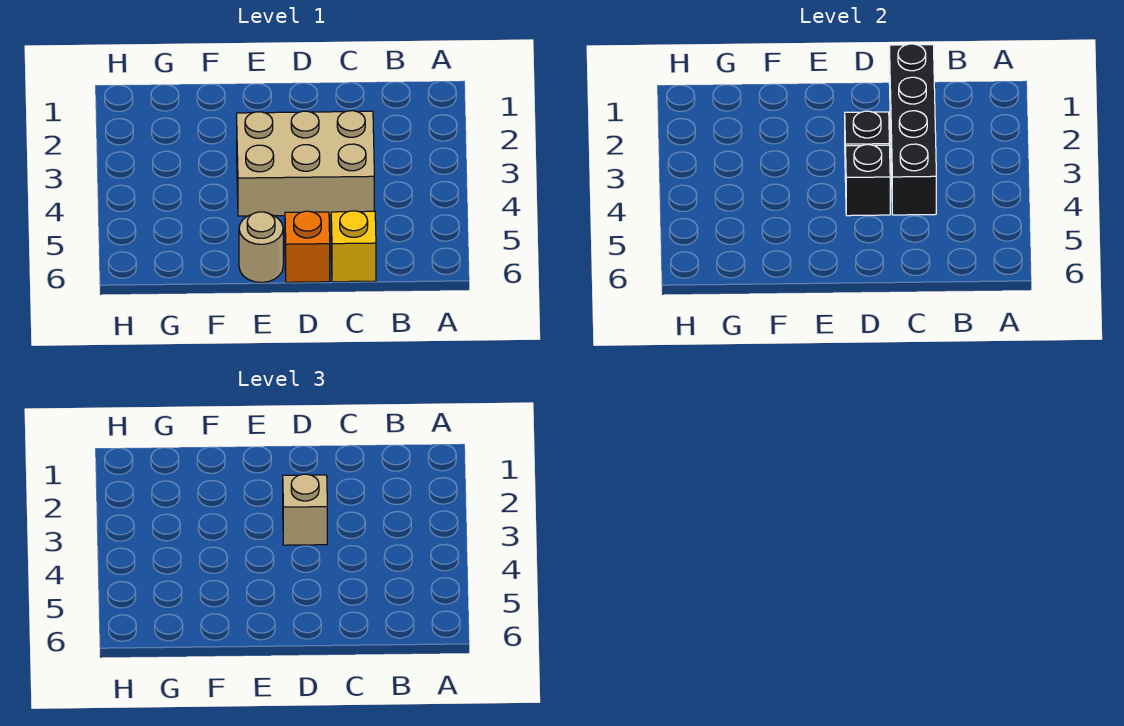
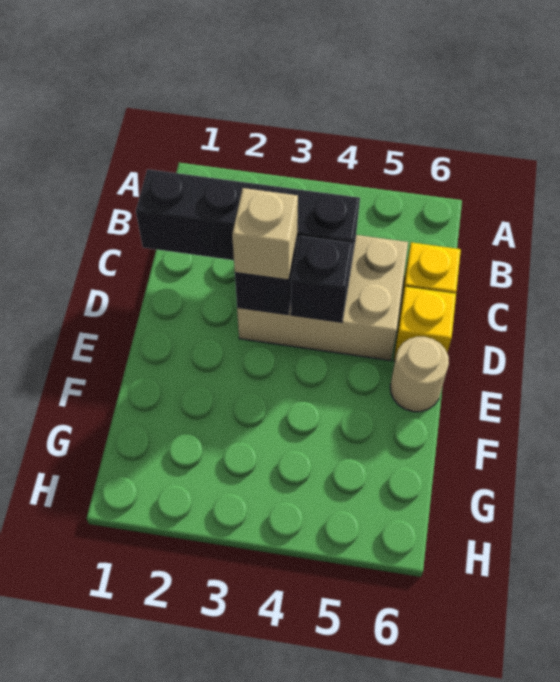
tan 2x3 brick [237,111,374,216] -> tan 2x3 brick turned to [237,235,408,361]
orange 1x1 brick [285,211,330,282] -> yellow 1x1 brick [394,287,456,361]

